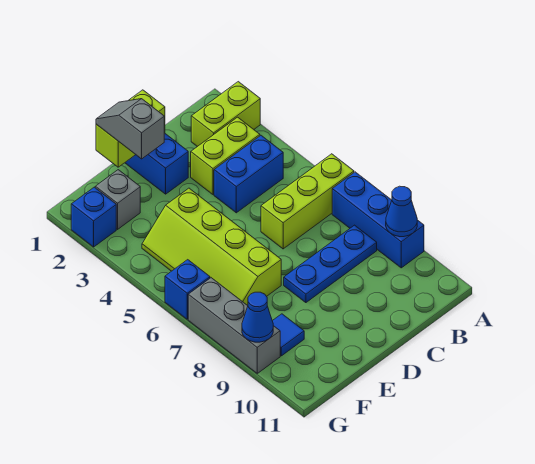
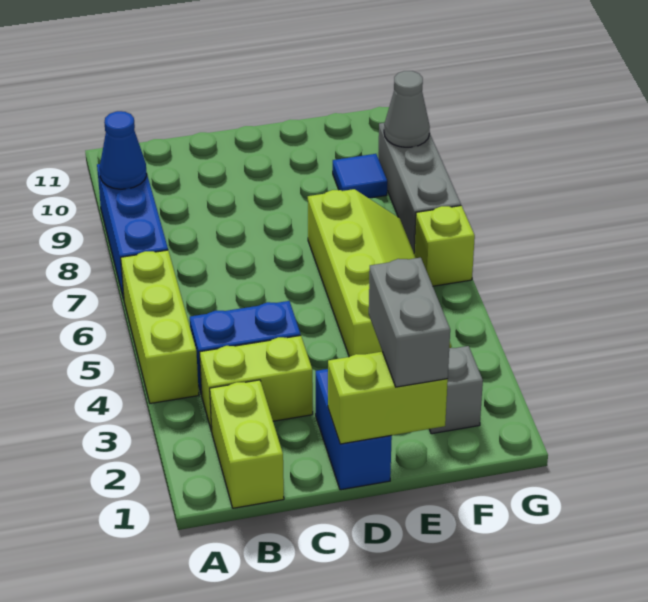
lime 1x2 brick [191,82,260,147] -> lime 1x2 brick turned to [210,380,284,508]
lime 1x3 brick [261,154,354,249] -> lime 1x3 brick turned to [121,250,199,403]
blue 1x3 plate [284,225,377,303] -> none
grey 1x2 slope [96,99,164,159] -> grey 1x2 brick [369,258,450,387]
blue 1x1 brick [71,187,116,247] -> none
blue 1x1 brick [165,260,210,319] -> lime 1x1 brick [414,206,475,286]
blue 1x1 cone [242,292,273,342] -> grey 1x1 cone [384,71,430,147]

